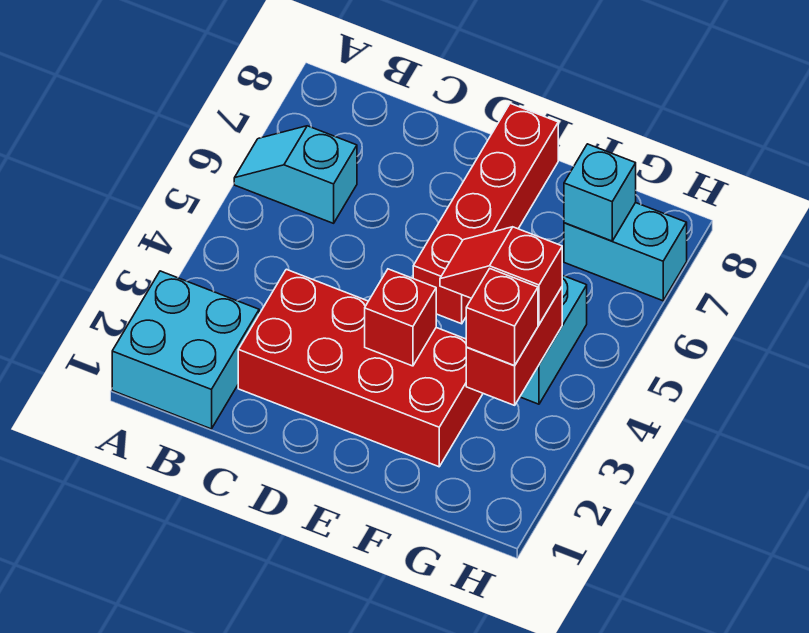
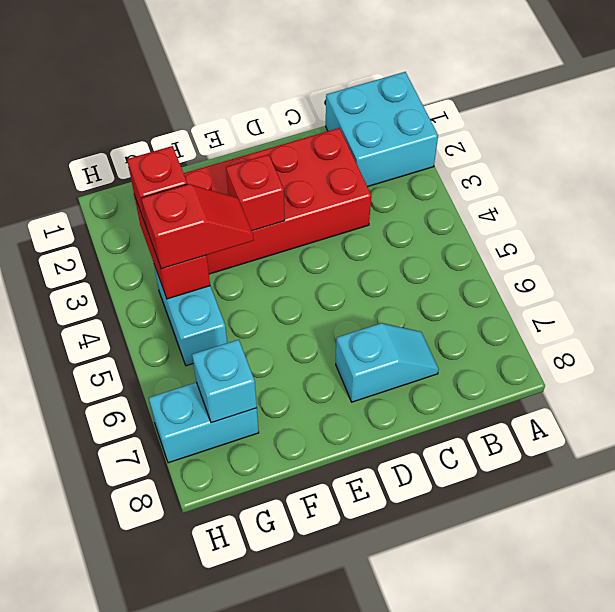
cyan 1x2 slope [234,126,357,223] -> cyan 1x2 slope moved to [336,323,439,402]
red 1x4 brick [413,103,558,324] -> none

